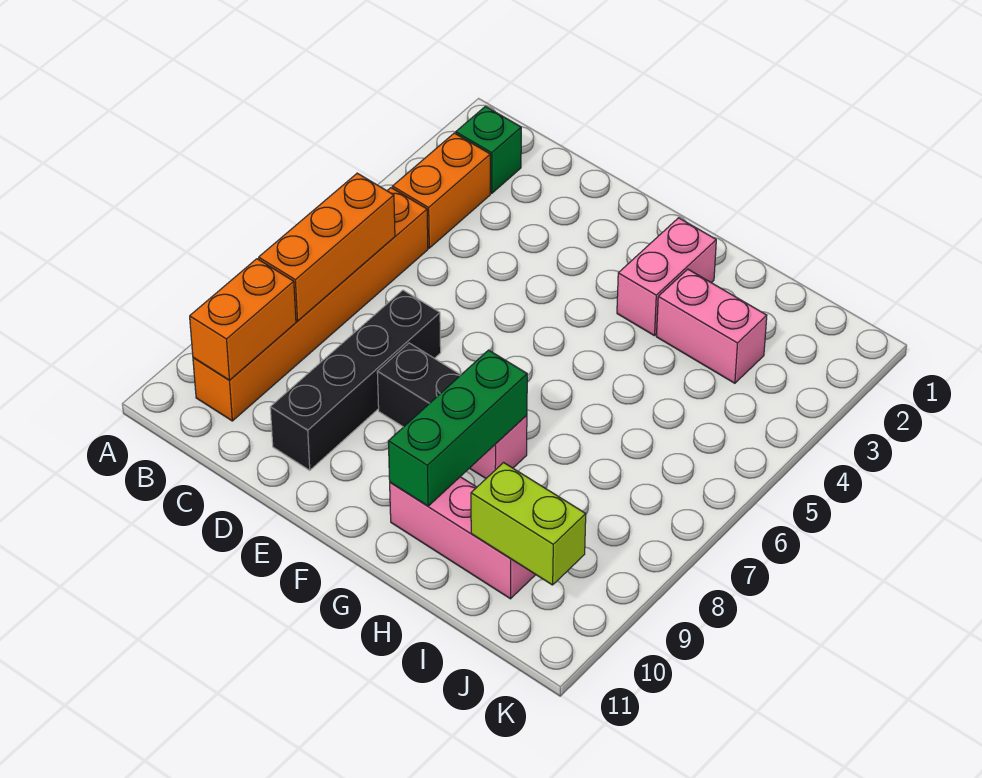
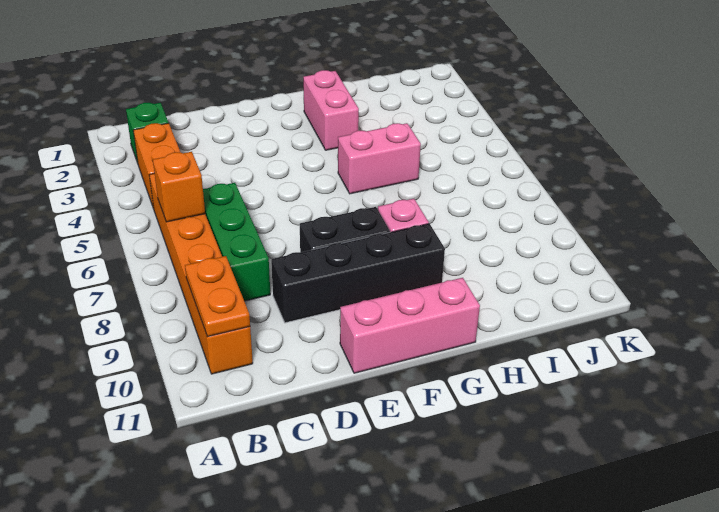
orange 1x3 brick [259,173,395,321] -> orange 1x1 brick [153,152,205,222]
orange 1x2 brick [190,259,296,380] -> orange 1x2 plate [185,256,250,337]
black 1x4 brick [270,290,441,470] -> black 1x4 brick turned to [271,224,445,323]
green 1x3 brick [388,350,527,506] -> green 1x3 brick moved to [203,183,270,301]
pink 1x3 brick [390,477,536,599] -> pink 1x3 brick moved to [340,278,480,373]
pink 1x2 brick [656,269,767,383] -> pink 1x2 brick moved to [338,123,421,194]
lime 1x2 brick [471,463,586,585] -> none

